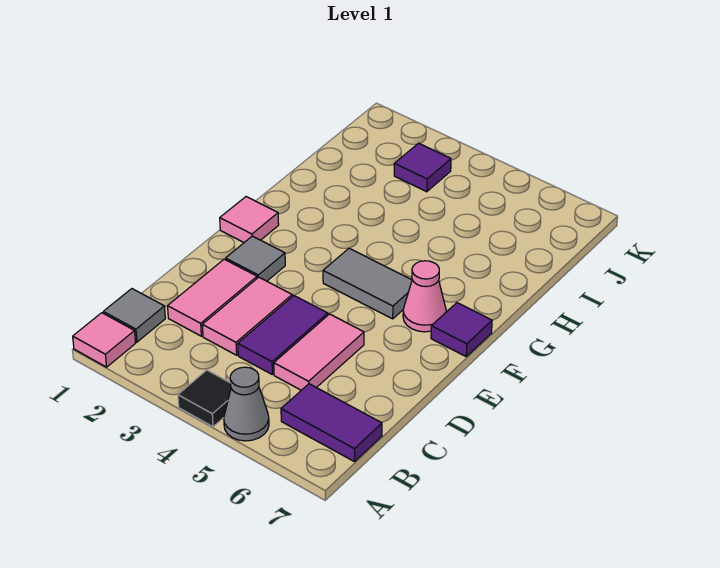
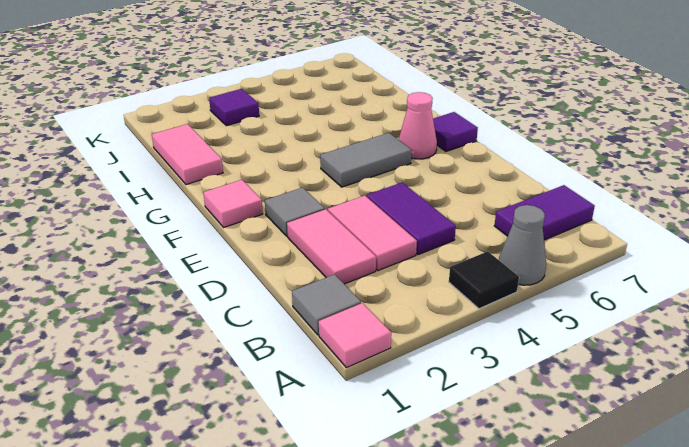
pink 1x2 tile [274,314,364,390] -> pink 1x2 tile moved to [152,124,223,184]

